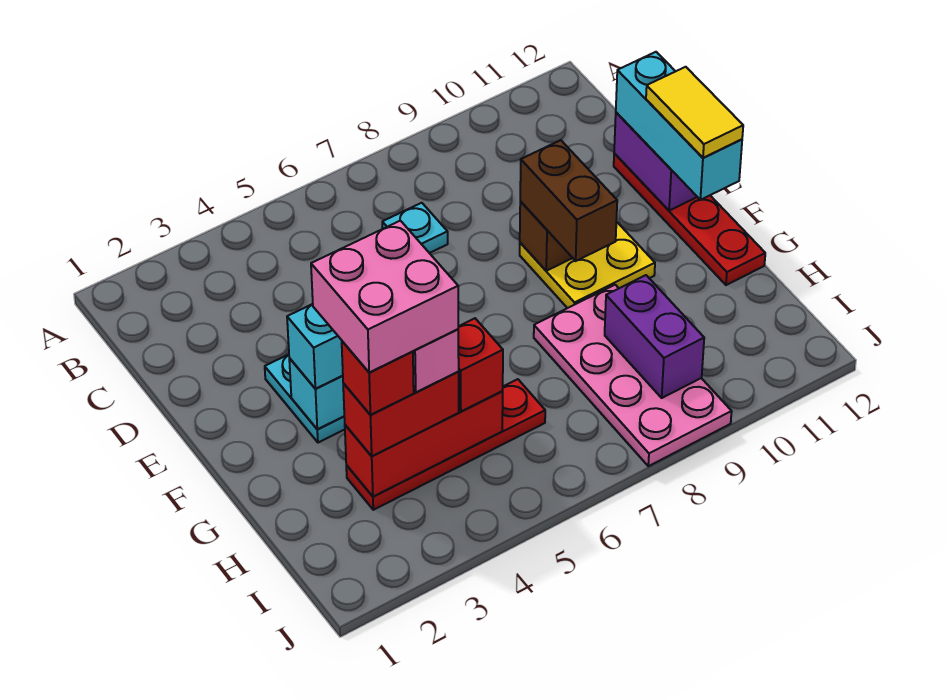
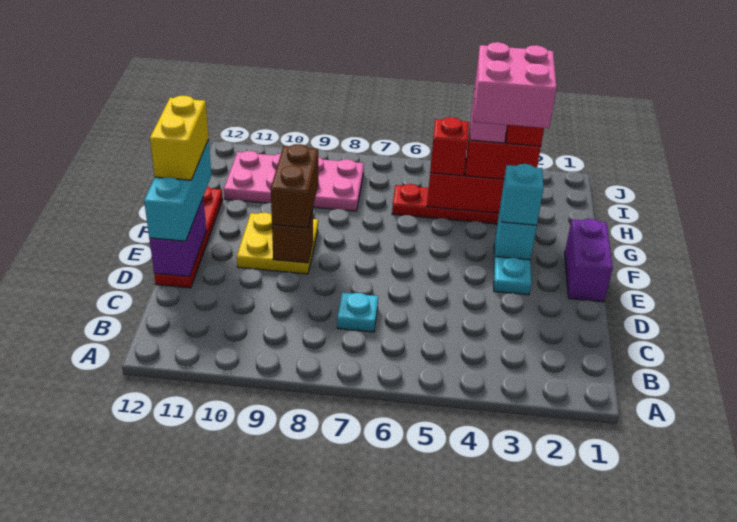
yellow 1x2 tile [646,67,743,158] -> yellow 1x2 brick [150,96,209,180]
pink 2x4 plate [534,285,732,466] -> pink 2x4 plate turned to [224,151,364,211]
purple 1x2 brick [605,275,704,398] -> purple 1x2 brick moved to [565,219,613,302]

